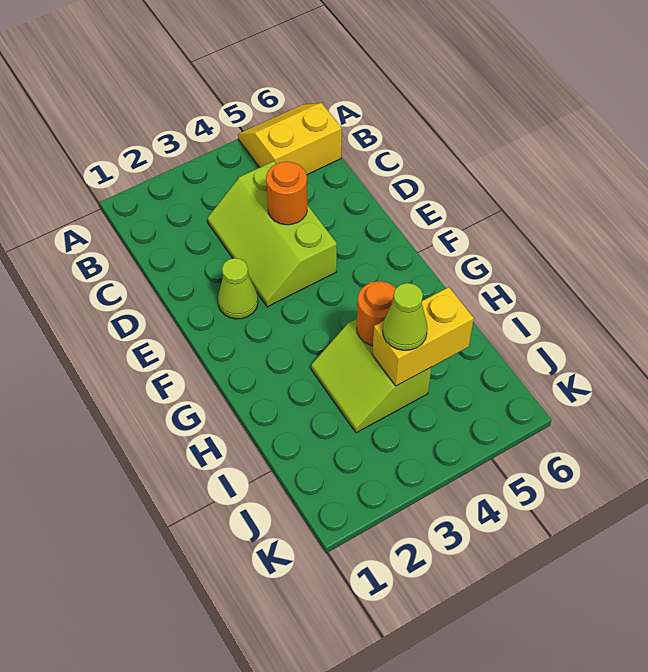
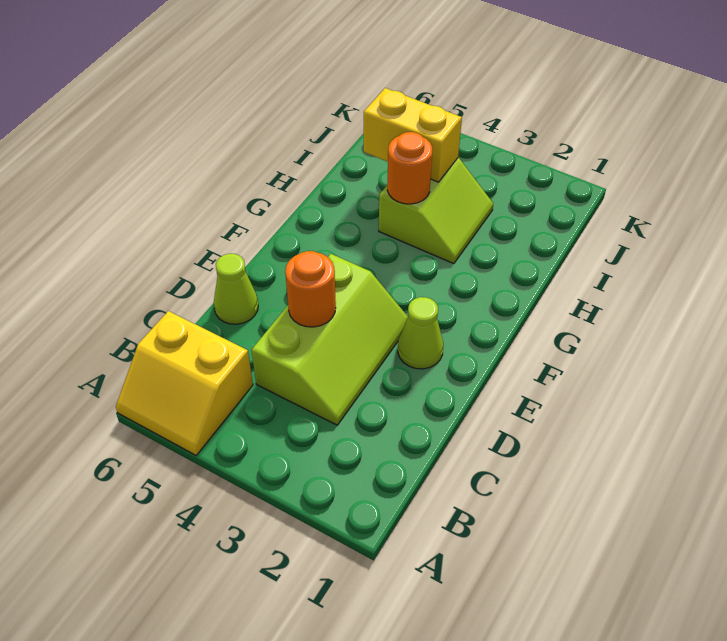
lime 1x1 cone [383,283,427,350] -> lime 1x1 cone moved to [214,254,258,324]

